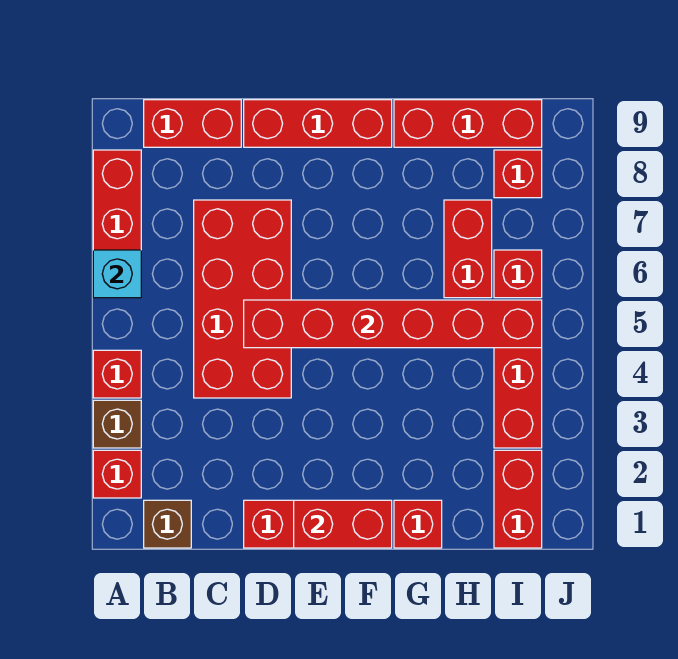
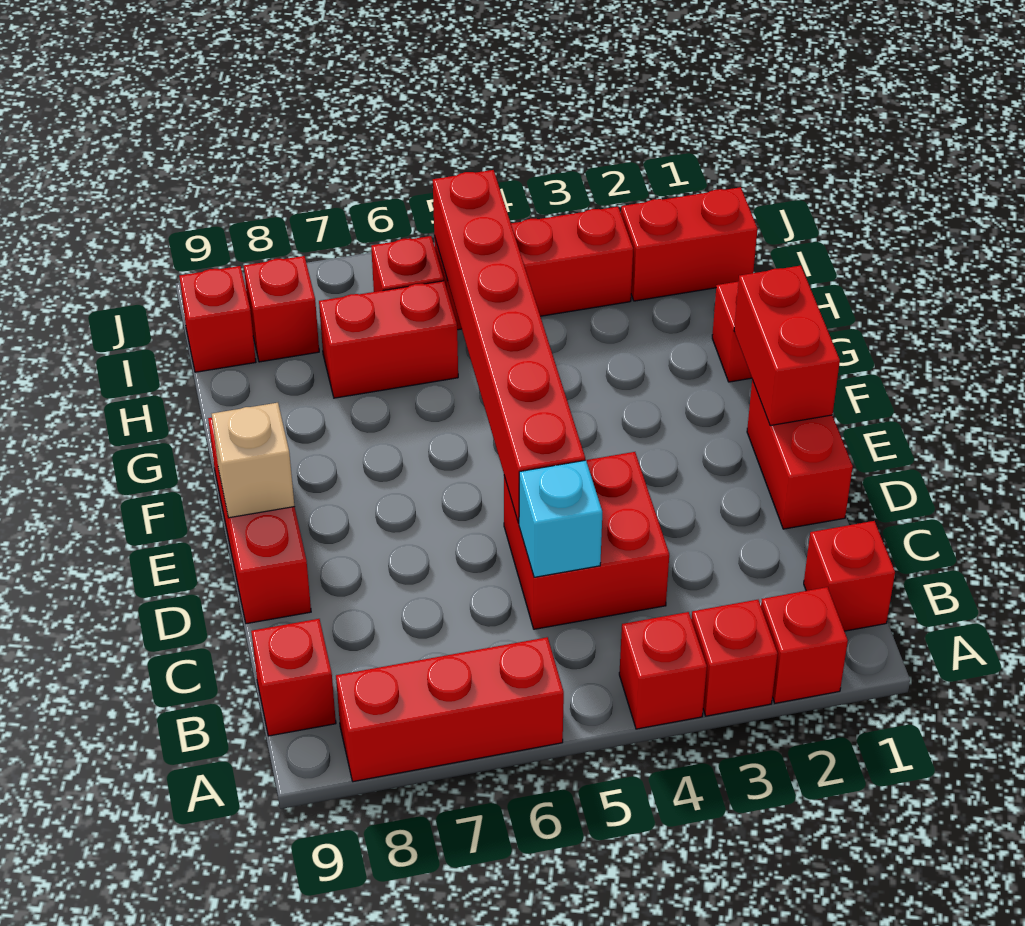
brown 1x1 brick [93,400,141,448] -> red 1x1 brick [691,600,778,716]
cyan 1x1 brick [93,250,141,298] -> cyan 1x1 brick moved to [519,460,602,577]
brown 1x1 brick [144,500,191,548] -> red 1x1 brick [804,521,895,631]
red 1x2 brick [144,100,241,147] -> red 1x1 brick [251,619,336,736]
red 2x4 brick [194,200,291,398] -> red 2x2 brick [504,452,669,629]
none -> tan 1x1 brick [212,403,294,518]
red 1x3 brick [394,100,542,147] -> red 1x1 brick [179,266,256,372]

